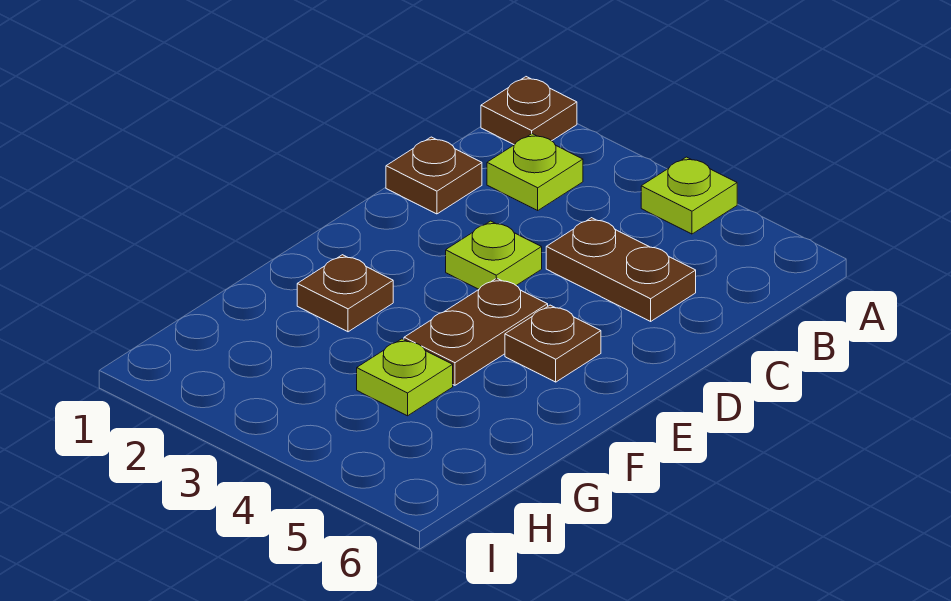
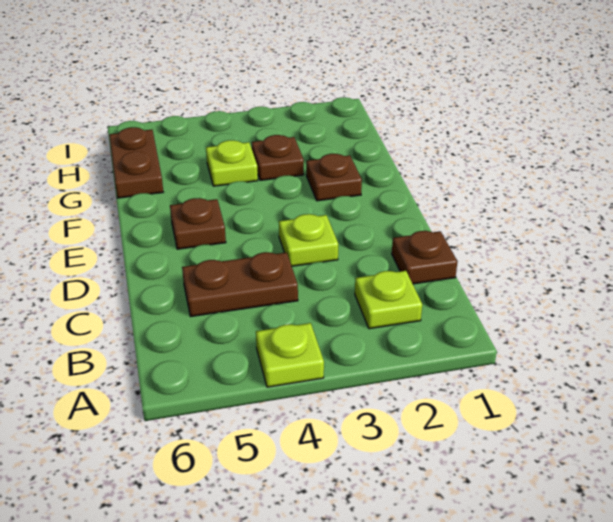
brown 1x1 plate [481,77,577,145] -> brown 1x1 plate moved to [252,135,304,180]
brown 1x2 plate [404,278,548,385] -> brown 1x2 plate moved to [109,127,163,198]

